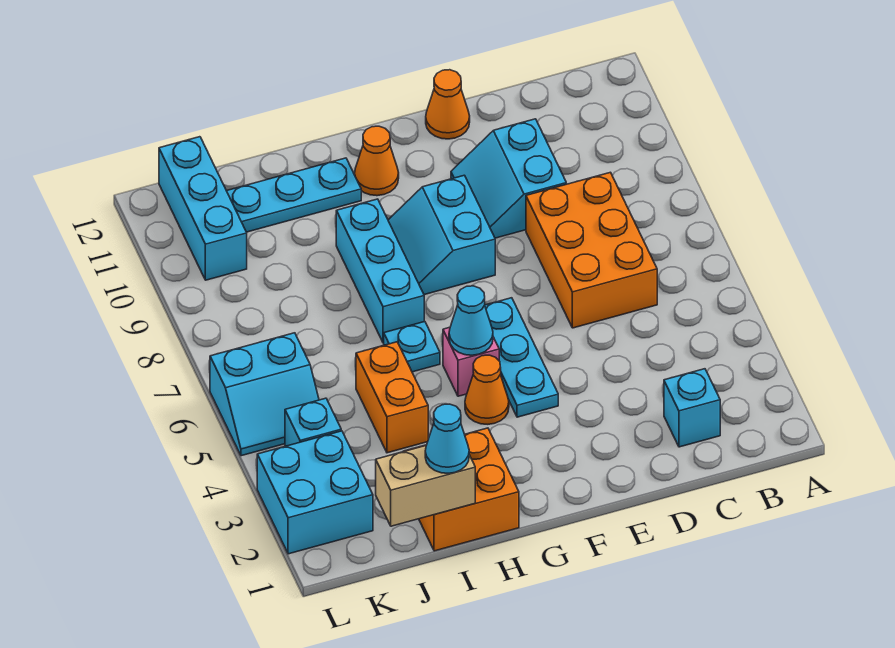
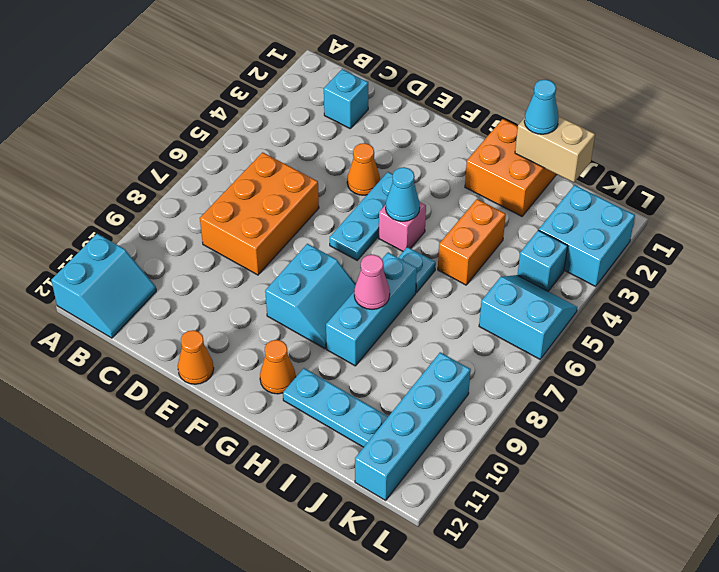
cyan 2x2 slope [451,119,566,238] -> cyan 2x2 slope moved to [51,234,156,338]
orange 1x1 cone [465,355,509,424] -> orange 1x1 cone moved to [347,143,380,195]
none -> pink 1x1 cone [354,255,390,310]
cyan 1x3 brick [159,137,247,280] -> cyan 1x4 brick [355,352,471,500]

